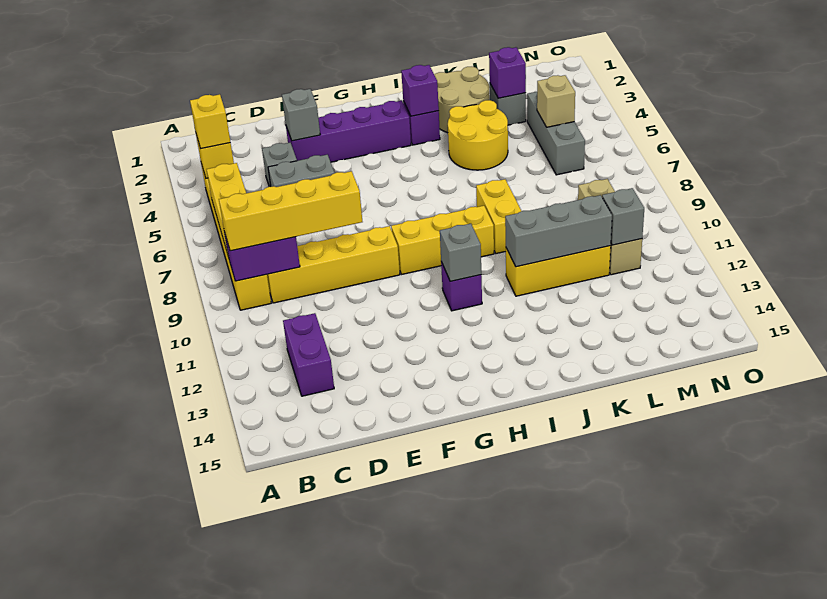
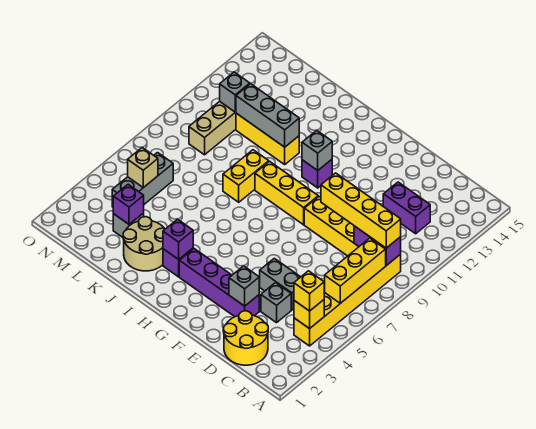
purple 1x2 brick [283,313,334,396] -> purple 1x2 brick turned to [383,182,430,234]
yellow 2x2 round brick [448,100,508,170] -> yellow 2x2 round brick moved to [223,311,268,365]

